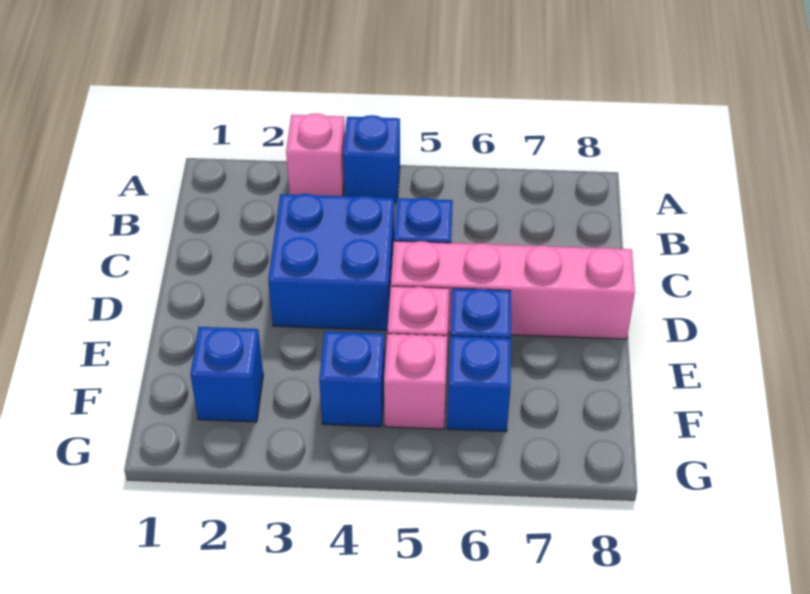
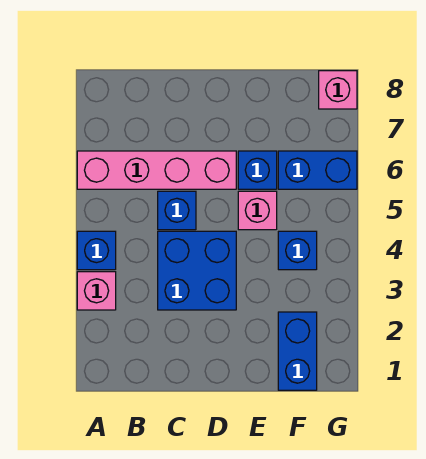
pink 1x4 brick [391,241,635,339] -> pink 1x4 brick turned to [77,151,236,189]
blue 1x1 brick [190,327,263,422] -> blue 1x2 brick [278,312,317,390]
pink 1x1 brick [384,334,447,429] -> pink 1x1 brick moved to [319,71,357,109]
blue 1x1 brick [447,336,511,432] -> blue 1x2 brick [278,151,357,189]

